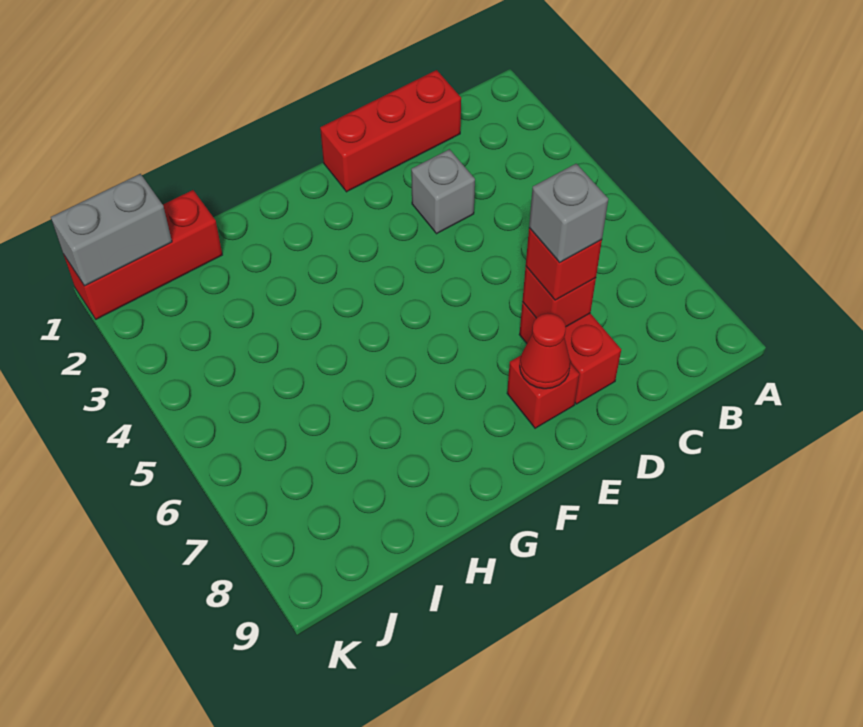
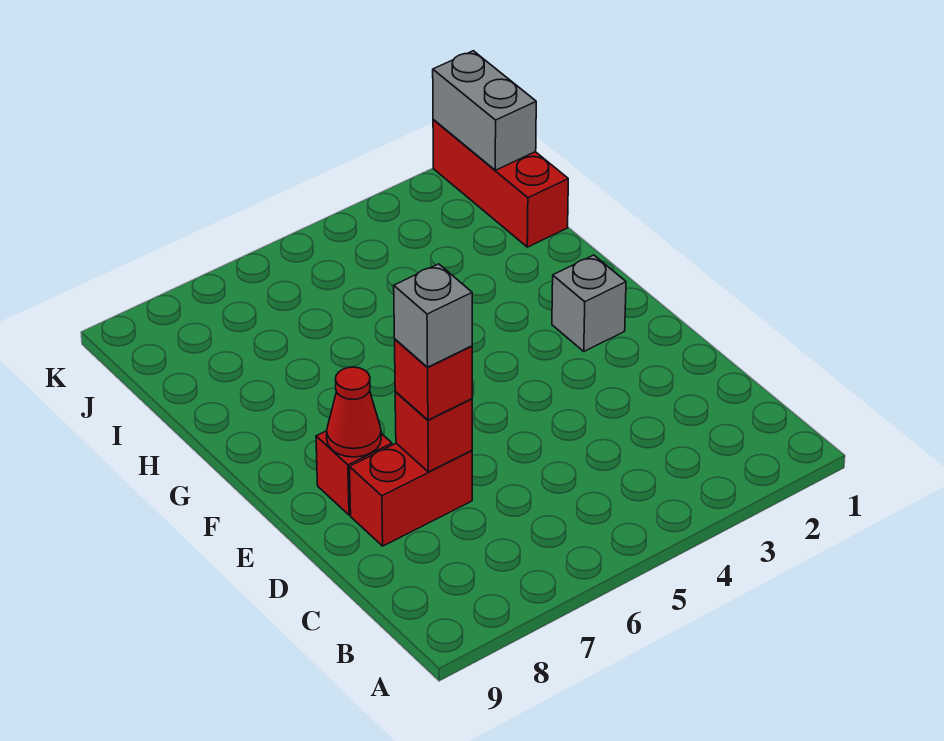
red 1x3 brick [320,70,461,192] -> none
grey 1x1 brick [411,149,475,234] -> grey 1x1 brick moved to [552,255,626,351]

